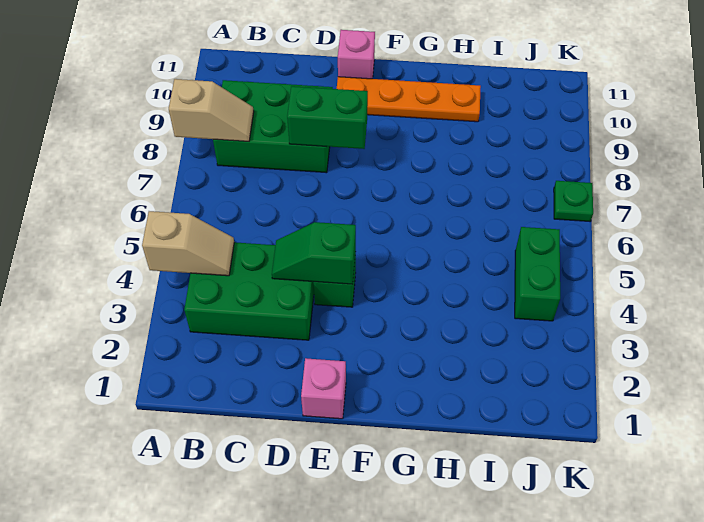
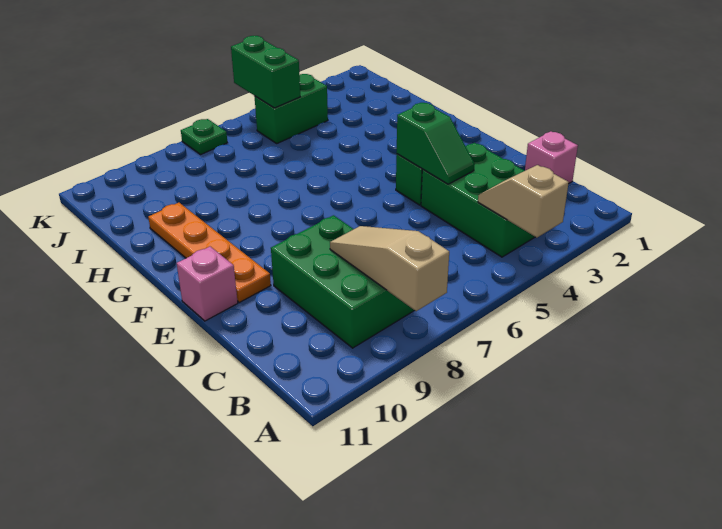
tan 1x2 slope [169,79,254,141] -> tan 1x3 slope [330,226,449,311]
green 1x2 brick [287,86,368,149] -> green 1x2 brick moved to [231,36,300,108]
pink 1x1 brick [301,358,346,419] -> pink 1x1 brick moved to [525,131,578,183]

